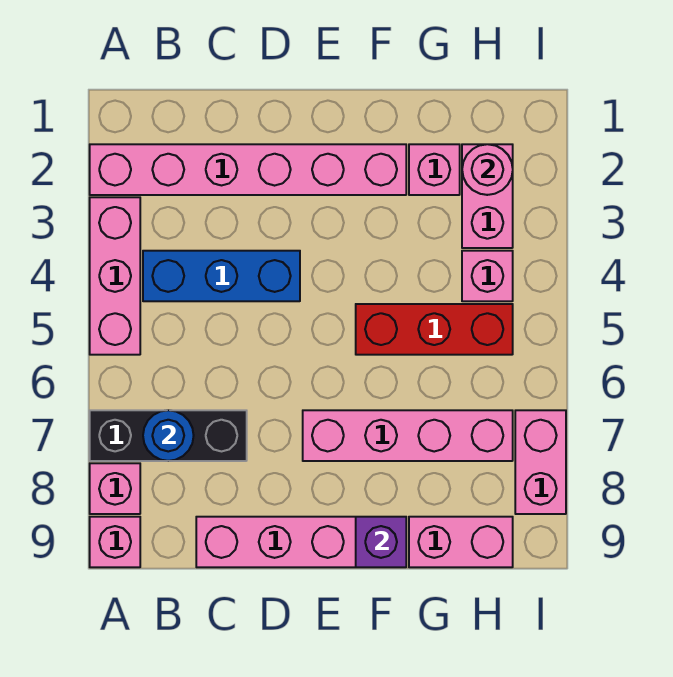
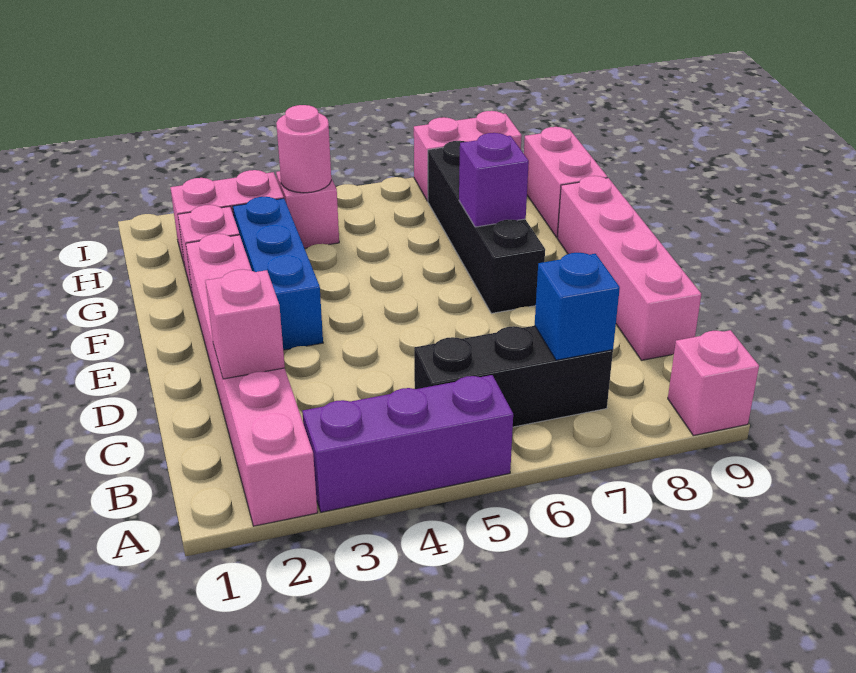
pink 1x3 brick [90,197,140,355] -> purple 1x3 brick [302,375,513,512]
black 1x3 brick [90,410,247,461] -> black 1x3 brick turned to [414,326,613,427]
pink 1x1 brick [90,463,140,514] -> pink 1x1 brick moved to [205,269,285,379]
blue 1x3 brick [143,251,300,301] -> blue 1x3 brick moved to [233,197,323,350]
blue 1x1 round brick [143,410,194,461] -> blue 1x1 brick [535,253,620,360]
pink 1x4 brick [303,410,513,461] -> black 1x4 brick [428,141,545,313]
red 1x3 brick [356,304,513,355] -> none
purple 1x1 brick [356,517,406,567] -> purple 1x1 brick moved to [459,133,529,227]
pink 1x1 round brick [462,144,513,195] -> pink 1x1 round brick moved to [276,105,331,193]

